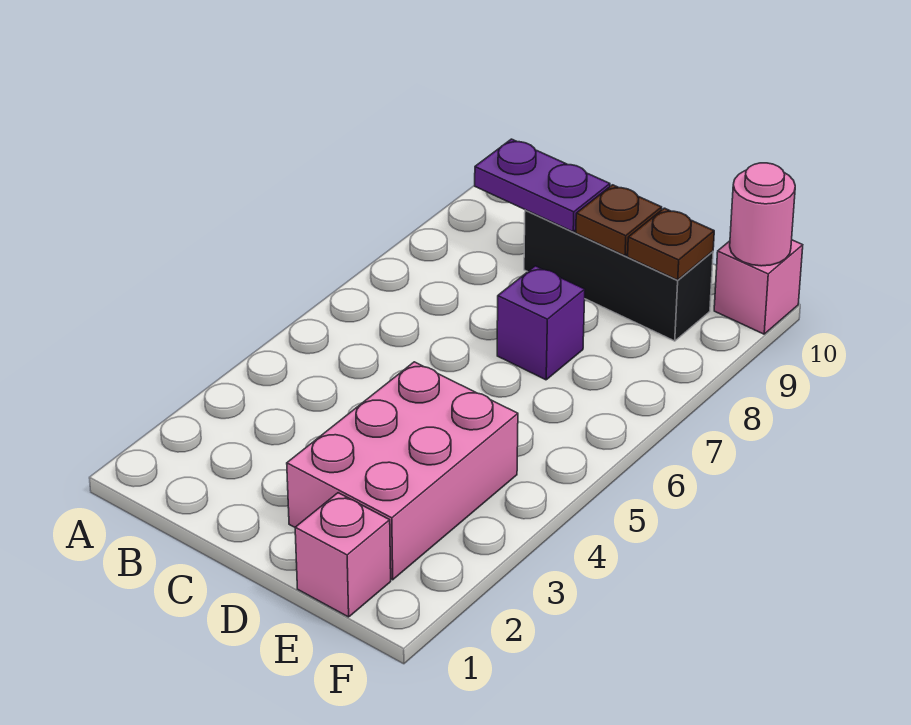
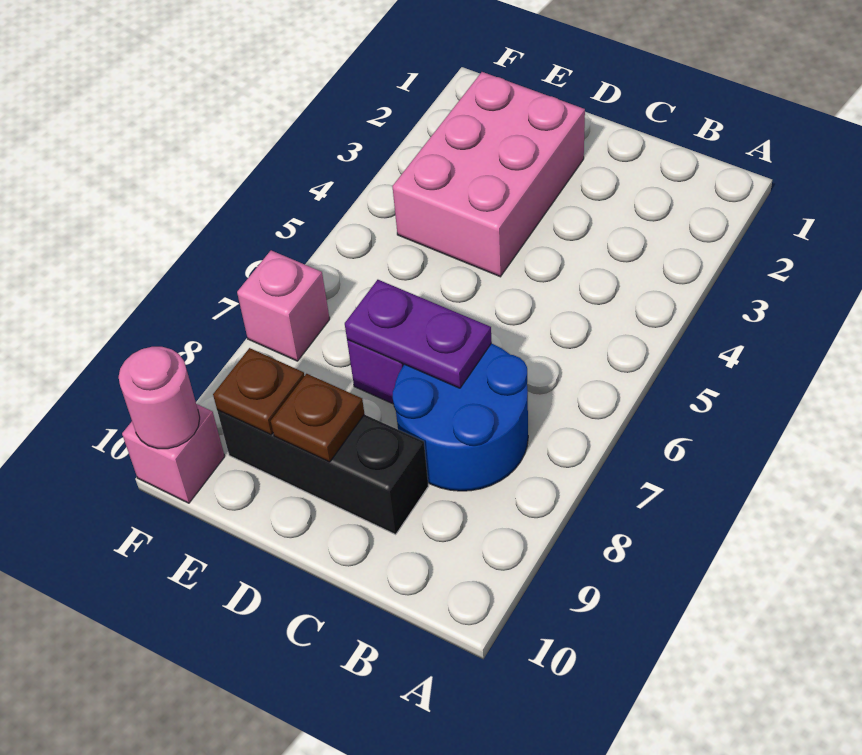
none -> blue 2x2 round brick [393,343,528,491]
purple 1x2 plate [475,139,610,232] -> purple 1x2 plate moved to [345,280,492,388]
pink 1x1 brick [295,493,391,617] -> pink 1x1 brick moved to [237,250,330,361]

